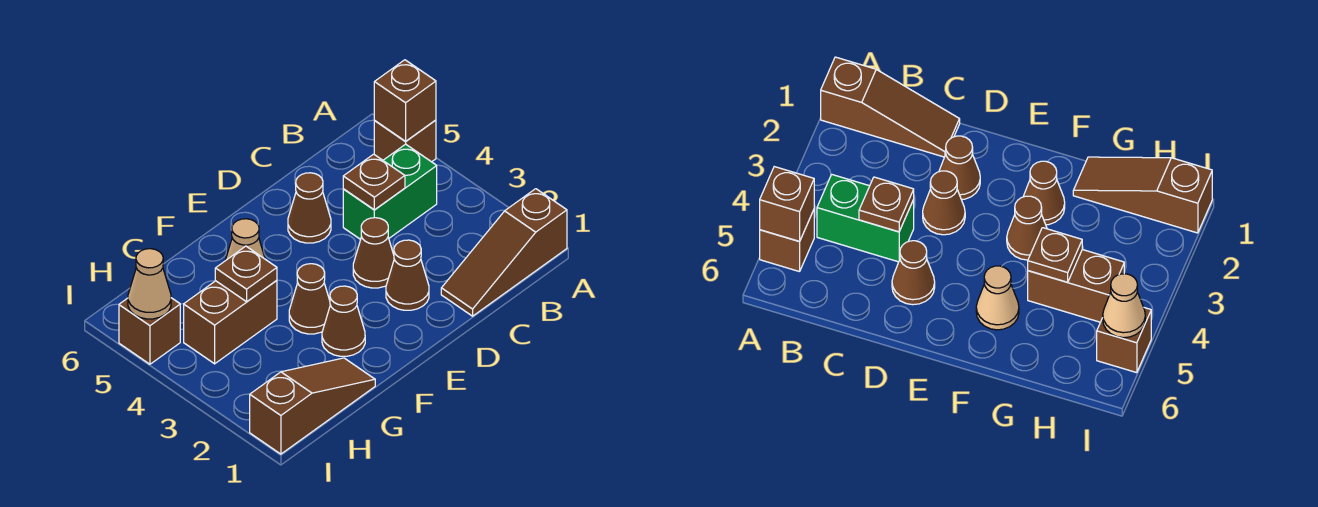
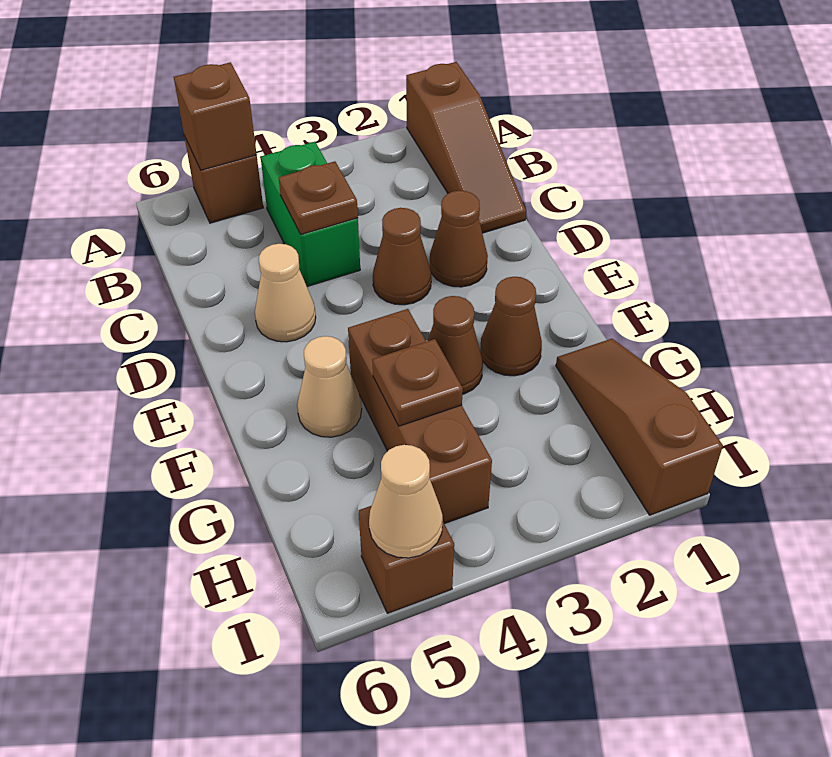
brown 1x1 cone [288,173,331,243] -> tan 1x1 cone [255,244,316,342]
brown 1x2 brick [184,281,277,364] -> brown 1x3 brick [348,309,492,524]

